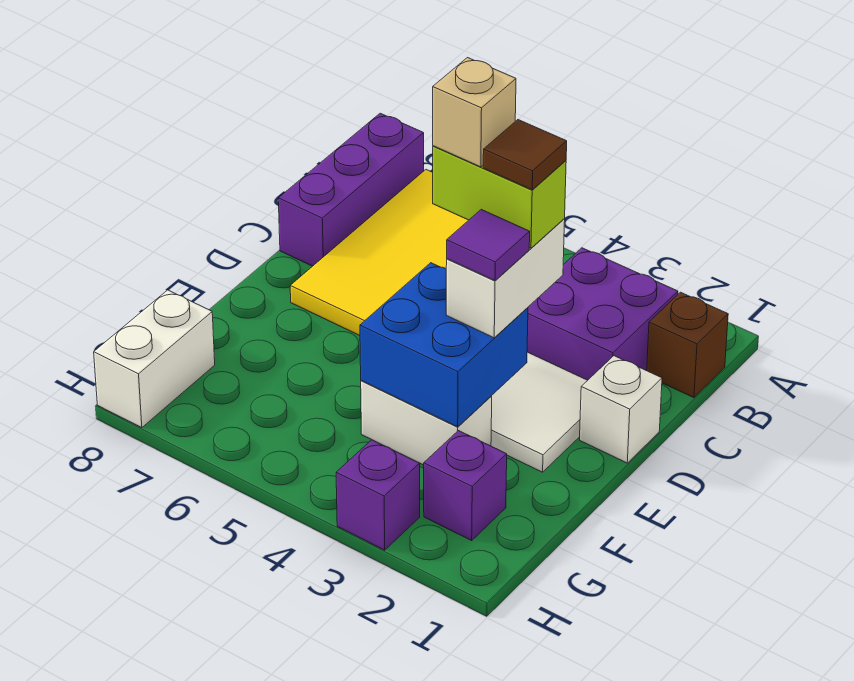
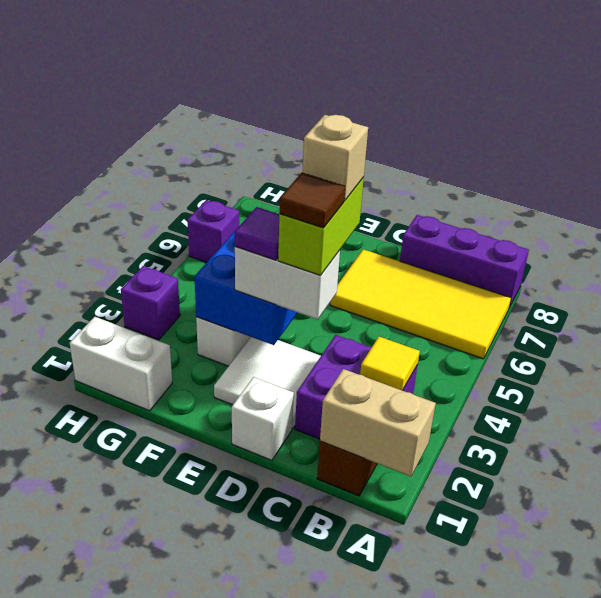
none -> tan 1x2 brick [320,369,436,477]
none -> yellow 1x1 tile [360,337,420,390]
purple 1x1 brick [424,431,507,540] -> purple 1x1 brick moved to [187,200,239,262]
white 1x2 brick [94,290,215,428] -> white 1x2 brick moved to [70,317,172,411]

